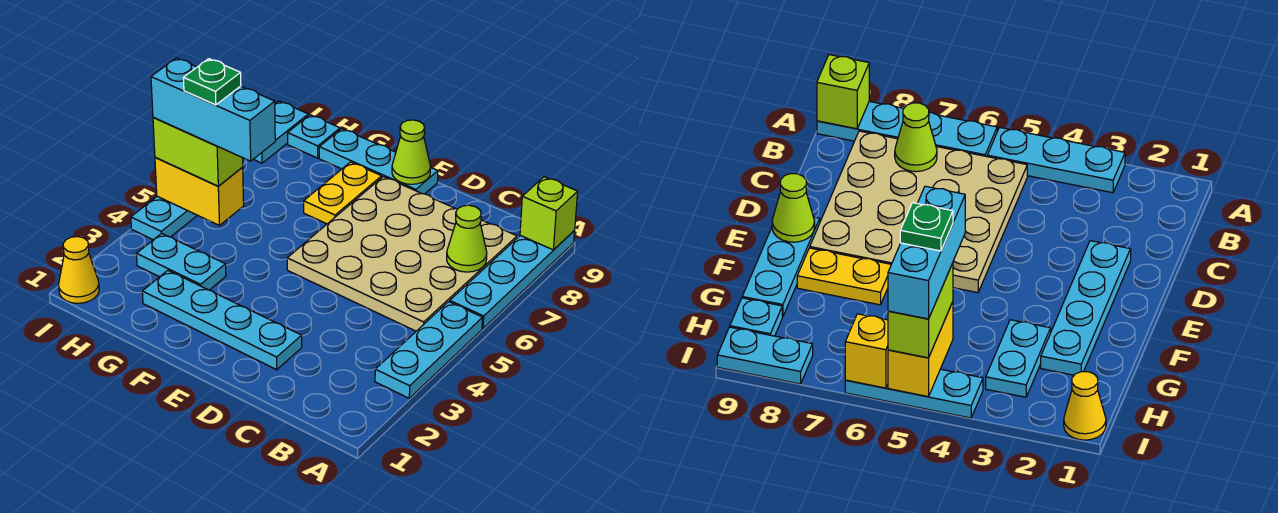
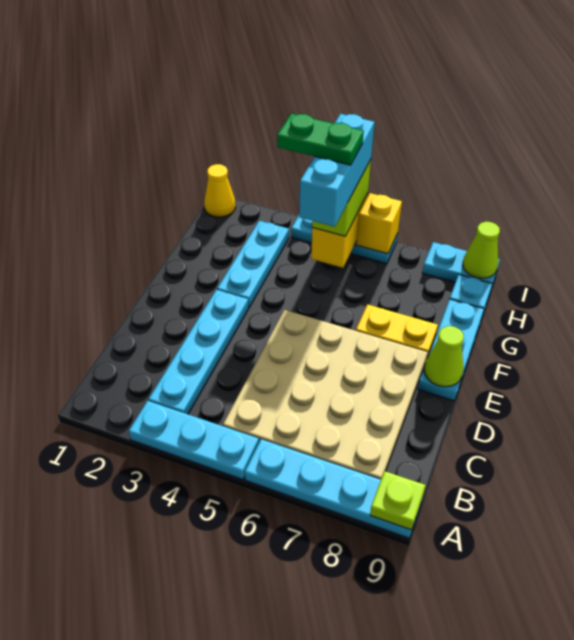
lime 1x1 brick [520,177,578,250] -> lime 1x1 plate [370,471,426,530]
lime 1x1 cone [447,205,487,272] -> lime 1x1 cone moved to [463,222,500,278]
cyan 1x4 plate [142,270,302,370] -> cyan 1x4 plate moved to [148,290,249,414]
cyan 1x2 plate [137,233,226,290] -> cyan 1x3 plate [217,221,289,307]
green 1x1 plate [184,59,241,105] -> green 1x2 plate [277,114,364,165]

